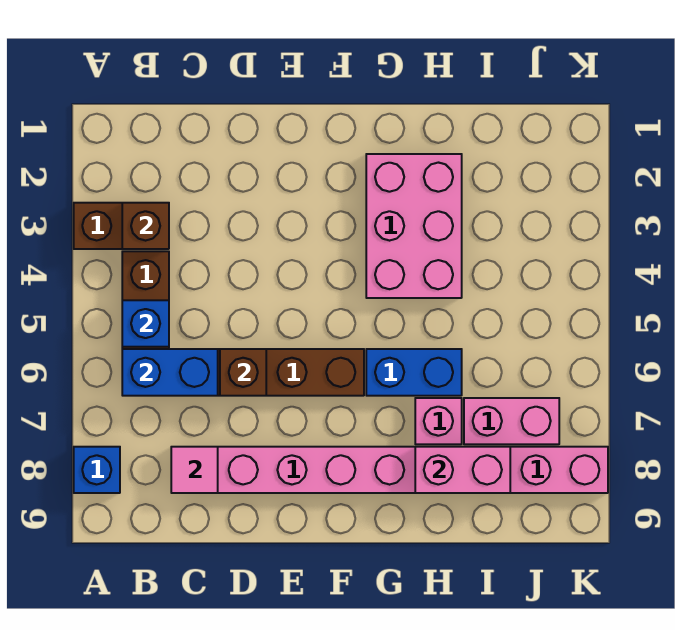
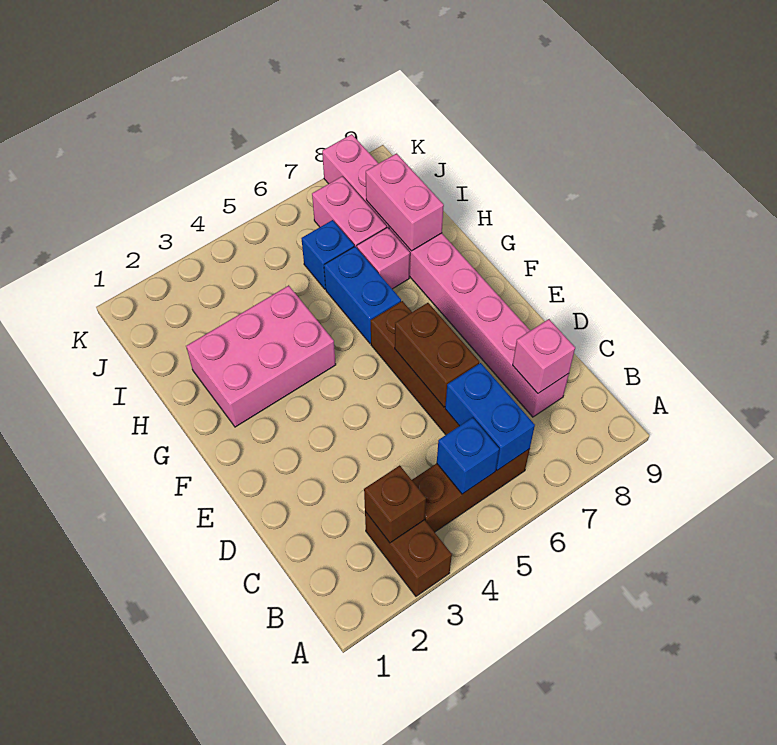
blue 1x1 brick [74,447,120,493] -> blue 1x1 brick moved to [301,220,354,289]
pink 1x1 tile [171,447,218,493] -> pink 1x1 brick [513,319,575,393]
brown 1x1 brick [220,349,266,396] -> brown 1x2 brick [395,303,479,407]

